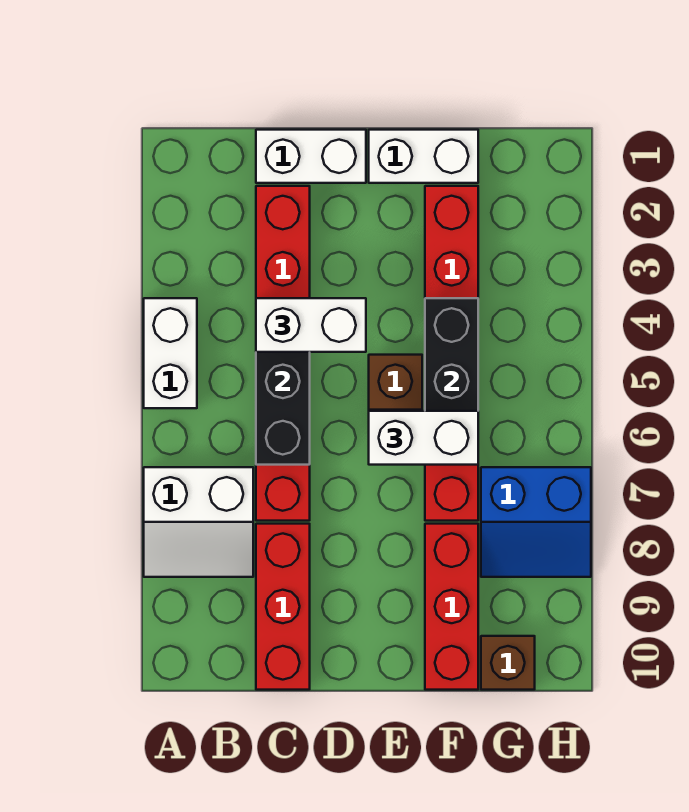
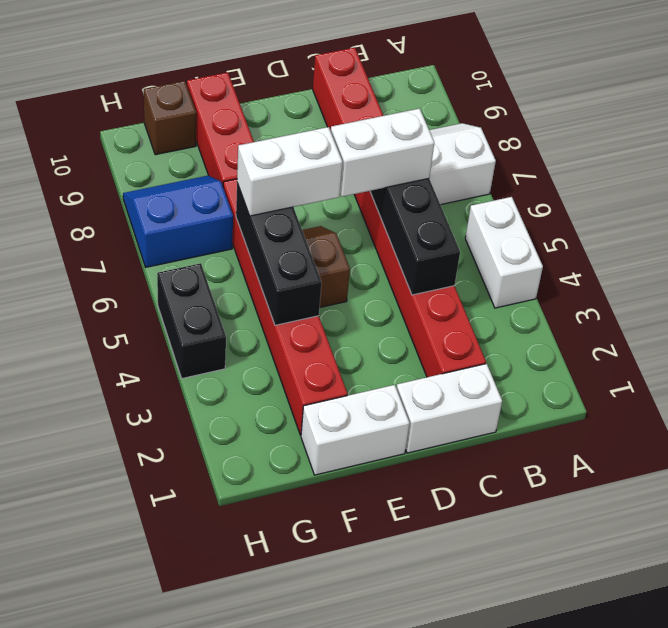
white 1x2 brick [256,298,366,352] -> white 1x2 brick moved to [331,108,434,197]
none -> black 1x2 brick [157,263,226,378]

